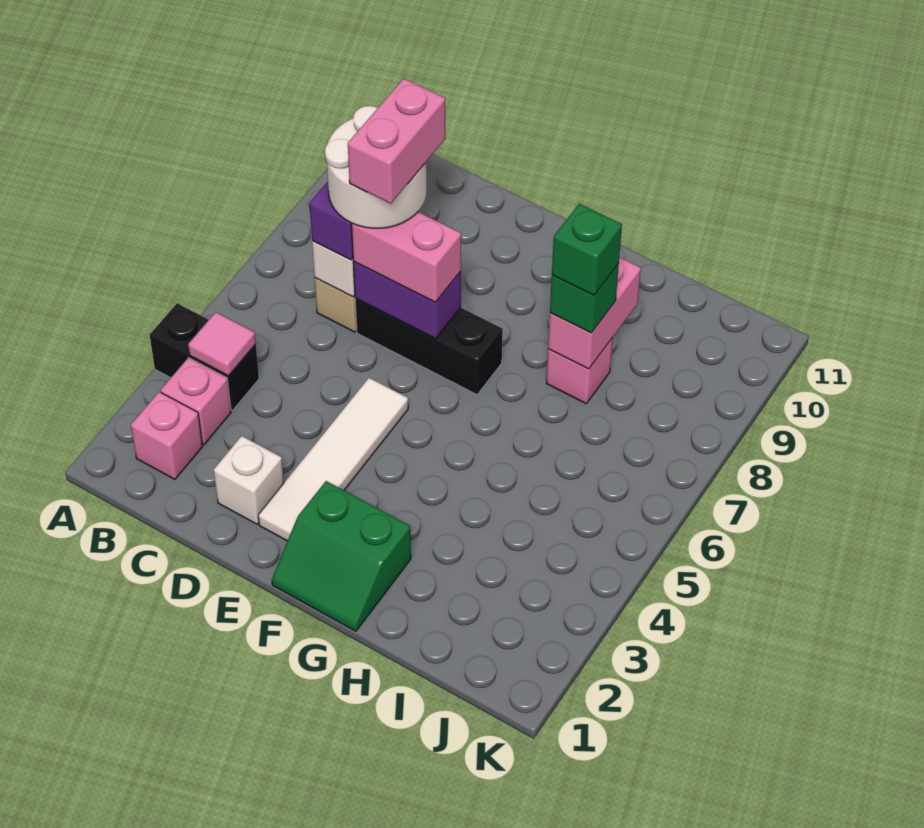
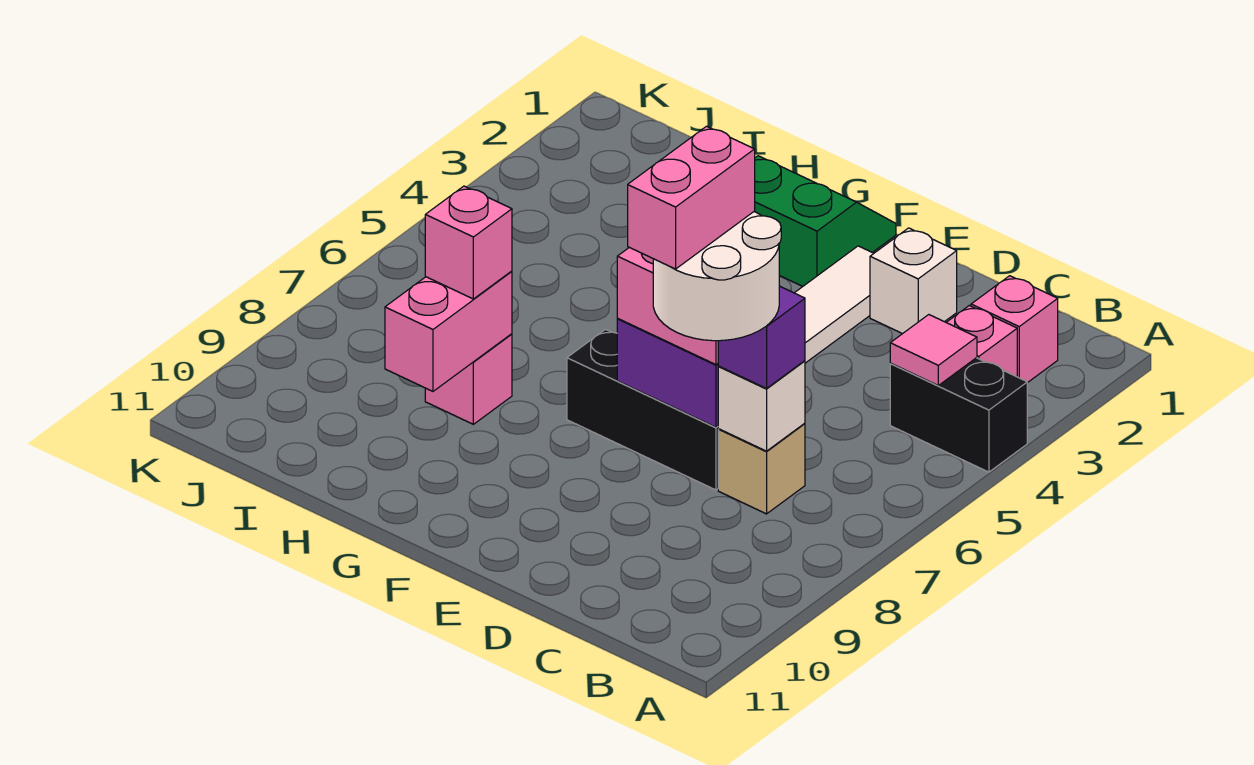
green 1x1 brick [550,264,619,333] -> pink 1x1 brick [425,186,512,299]
green 1x1 brick [552,204,622,295] -> none

